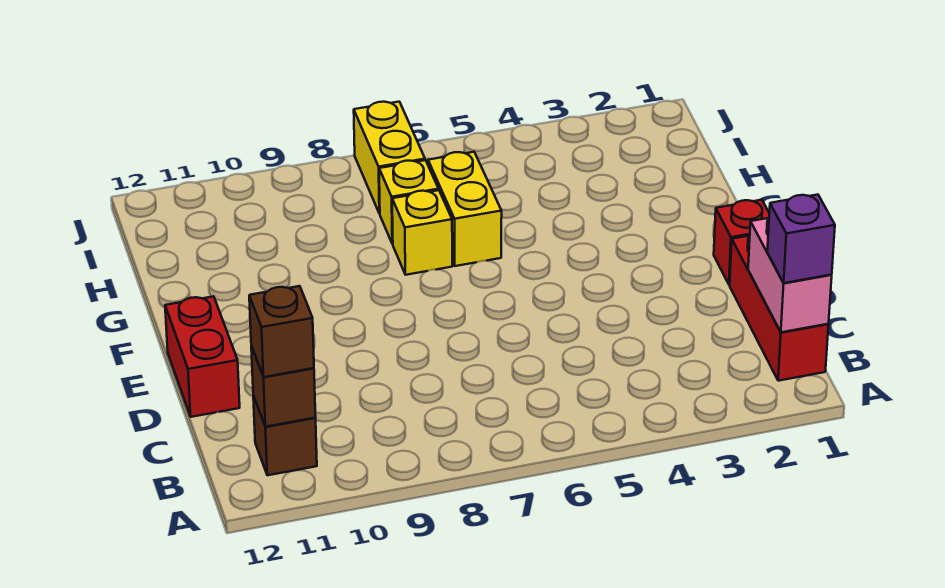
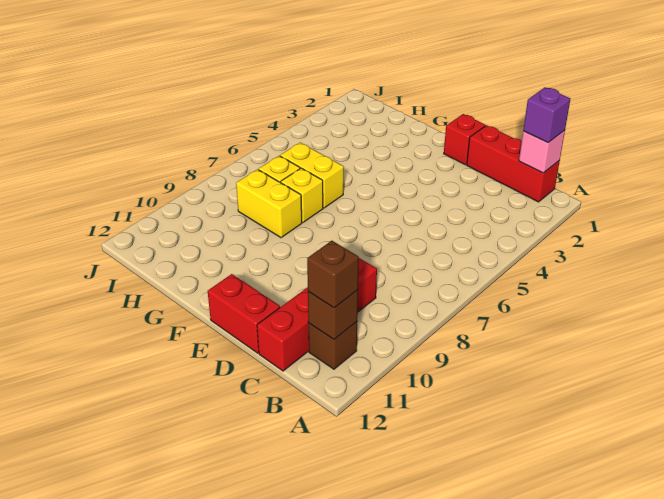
pink 1x2 brick [748,218,832,332] -> pink 1x1 brick [519,130,565,173]
none -> red 1x4 brick [257,258,377,371]
yellow 1x2 brick [354,102,425,214] -> yellow 1x2 brick moved to [236,169,302,238]

